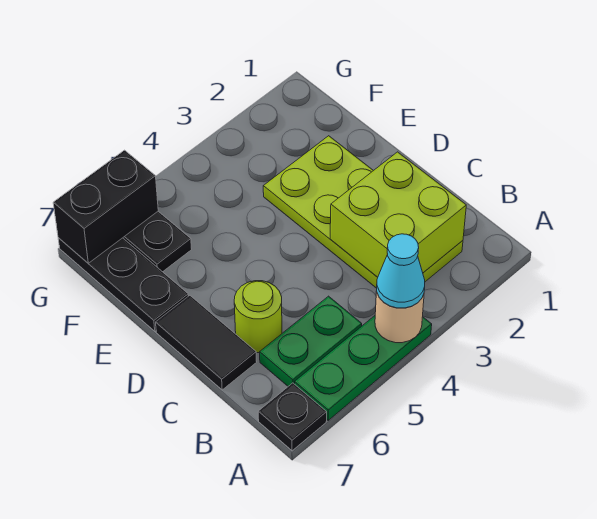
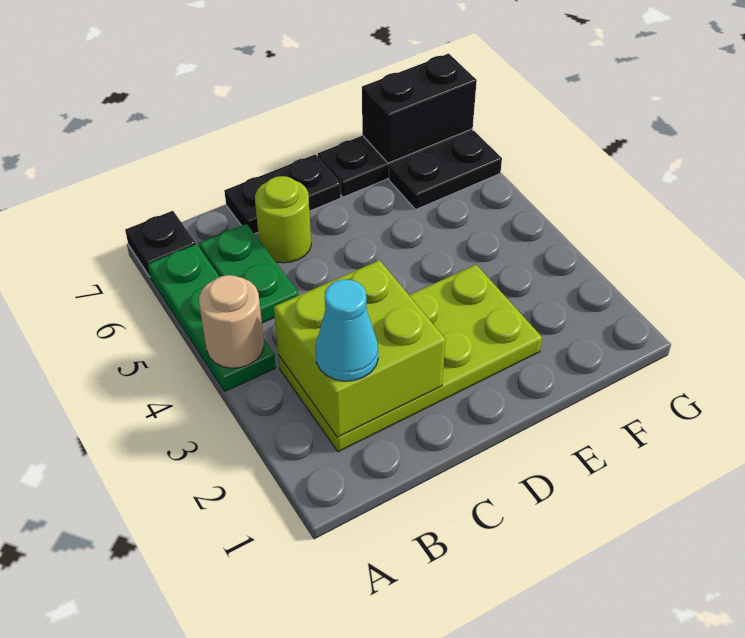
cyan 1x1 cone [377,234,425,308] -> cyan 1x1 cone moved to [315,280,378,381]
black 1x2 tile [156,296,256,390] -> black 1x2 plate [224,154,341,234]
black 1x2 brick [53,150,158,263] -> black 1x2 brick turned to [362,54,477,163]

